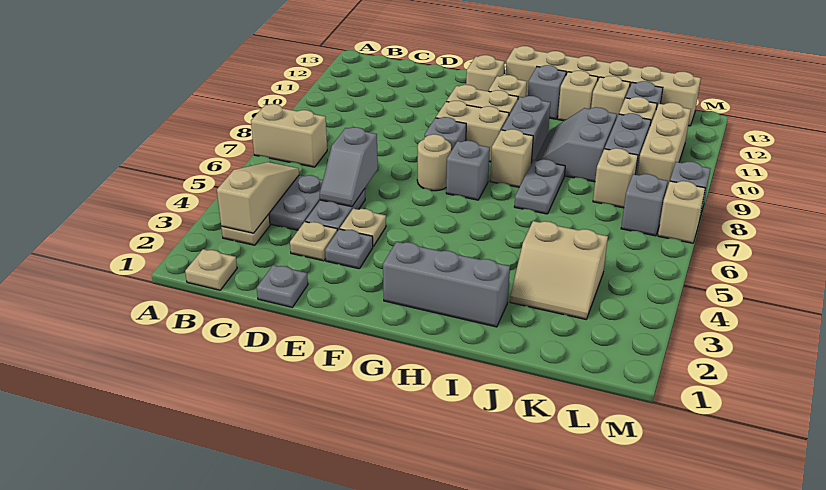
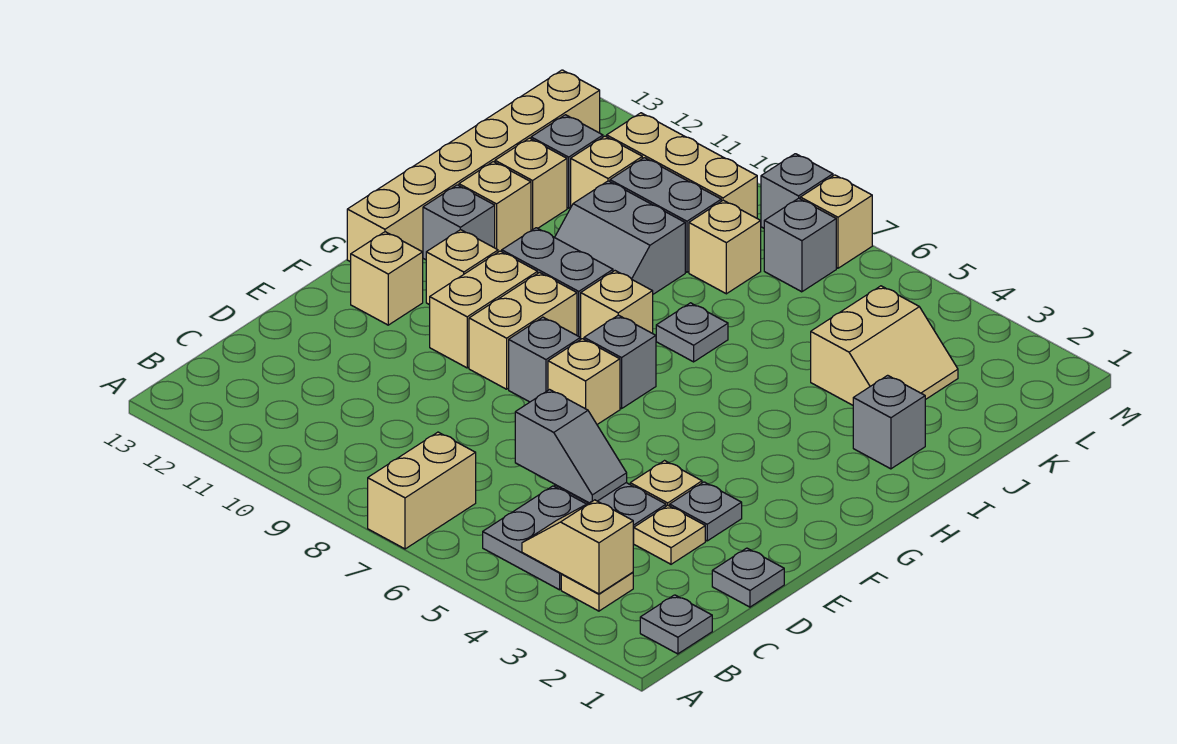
tan 1x1 plate [185,249,237,290] -> grey 1x1 plate [640,595,712,654]
tan 1x3 slope [217,162,299,233] -> tan 1x2 slope [522,500,633,594]
tan 1x1 round brick [417,134,451,191] -> tan 1x1 brick [548,339,620,424]
grey 1x3 brick [383,242,510,327] -> grey 1x1 brick [853,375,925,469]
grey 1x2 plate [514,159,565,214] -> grey 1x1 plate [656,303,728,362]

